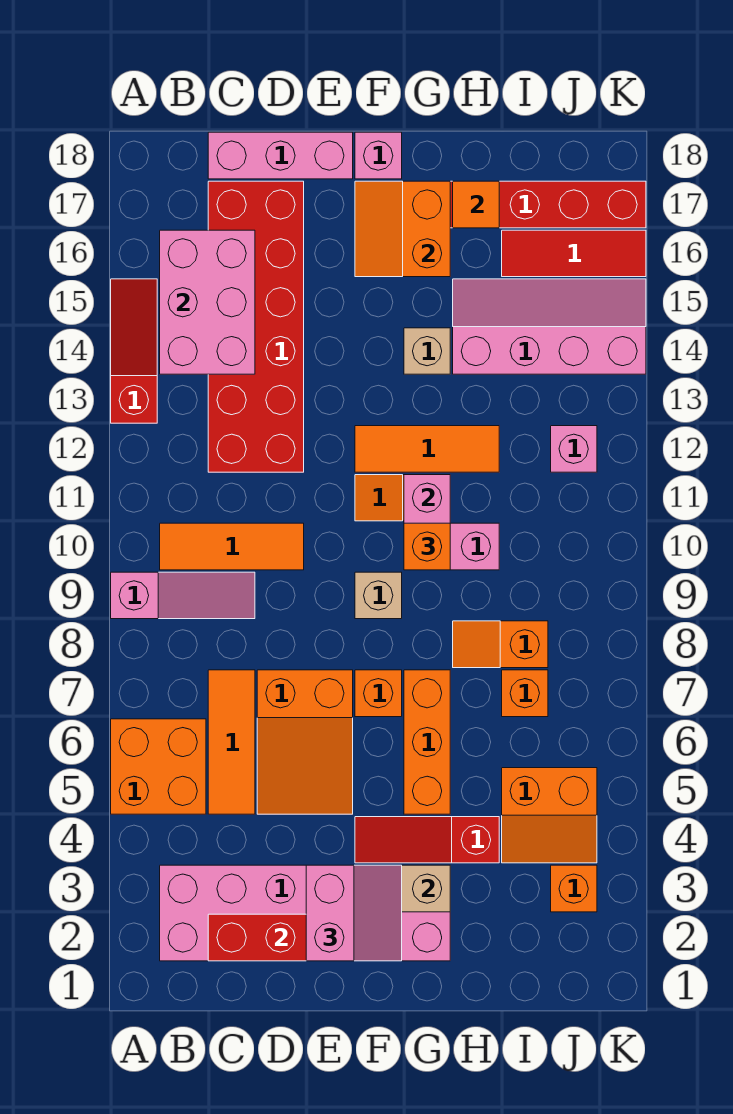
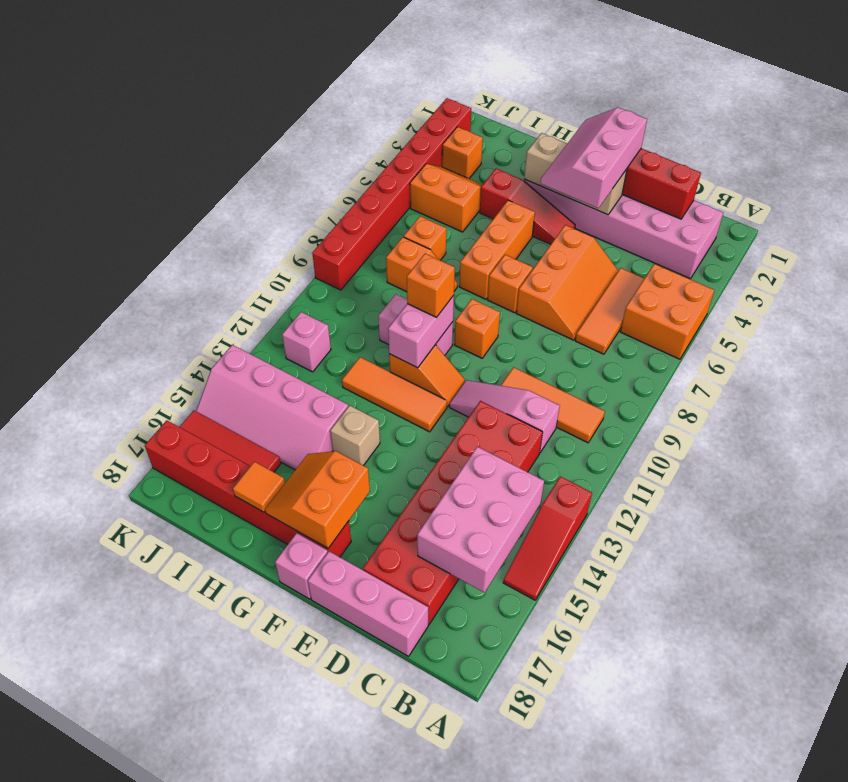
pink 1x3 slope [111,572,255,619] -> pink 1x3 slope moved to [449,380,560,452]
orange 2x3 slope [257,670,353,814] -> orange 2x3 slope turned to [516,225,618,340]
pink 2x2 slope [306,865,402,961] -> pink 2x3 slope [540,108,647,208]
tan 1x1 brick [355,572,402,619] -> orange 1x1 brick [454,299,500,358]
orange 2x2 slope [355,181,450,277] -> orange 2x2 slope turned to [265,451,370,548]
none -> red 1x8 brick [312,98,471,290]

